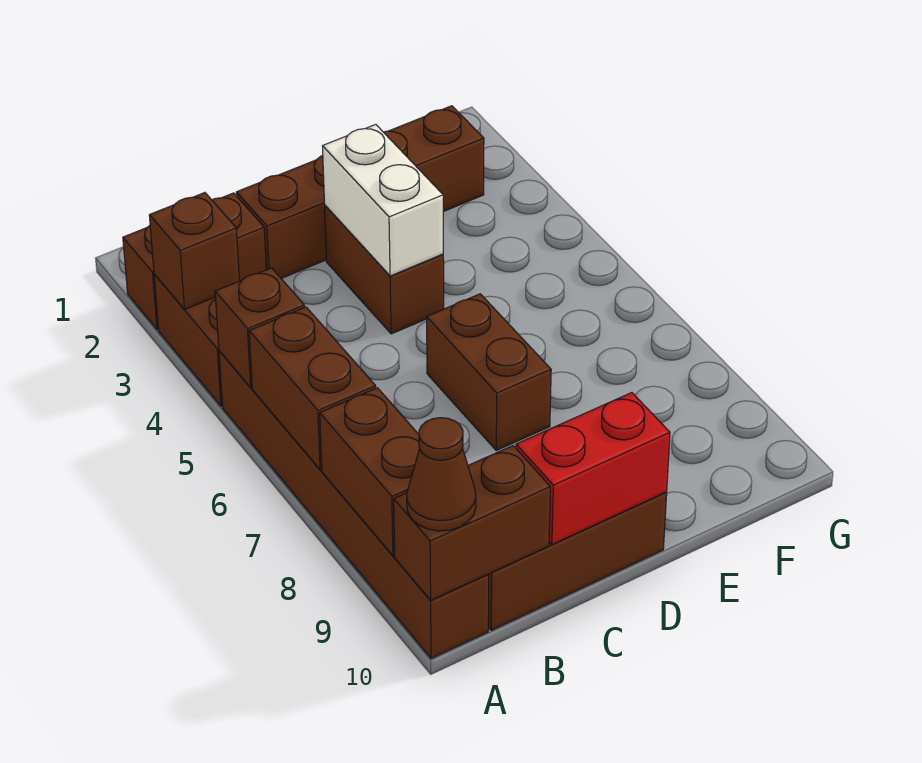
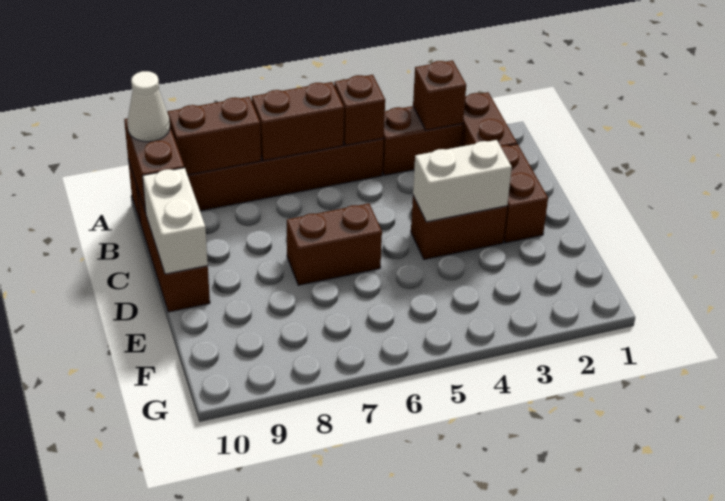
brown 1x1 cone [407,418,476,531] -> white 1x1 cone [127,71,170,142]
brown 1x4 brick [236,106,484,278] -> brown 1x2 brick [501,144,548,243]
red 1x2 brick [516,393,670,544] -> white 1x2 brick [143,168,208,274]

